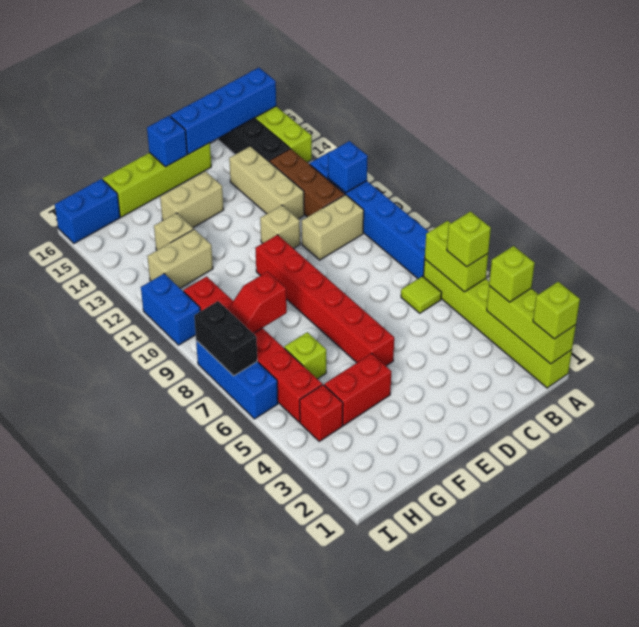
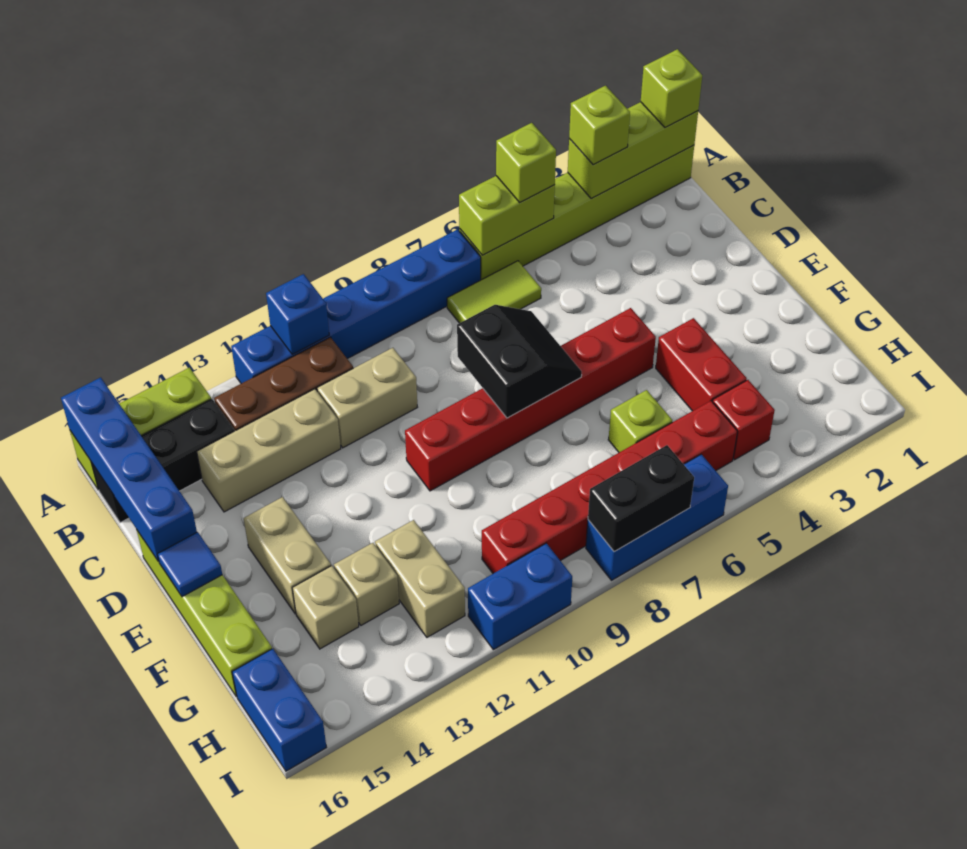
lime 1x1 tile [401,276,442,313] -> lime 1x2 tile [447,261,541,323]
tan 1x2 brick [302,195,364,260] -> tan 1x2 brick turned to [317,348,417,448]
none -> black 2x2 slope [457,305,582,418]
tan 1x1 brick [260,205,300,249] -> tan 1x1 brick moved to [292,566,359,649]
blue 1x1 brick [147,116,187,167] -> blue 1x1 tile [157,532,222,597]
red 1x2 slope [228,272,287,333] -> none

